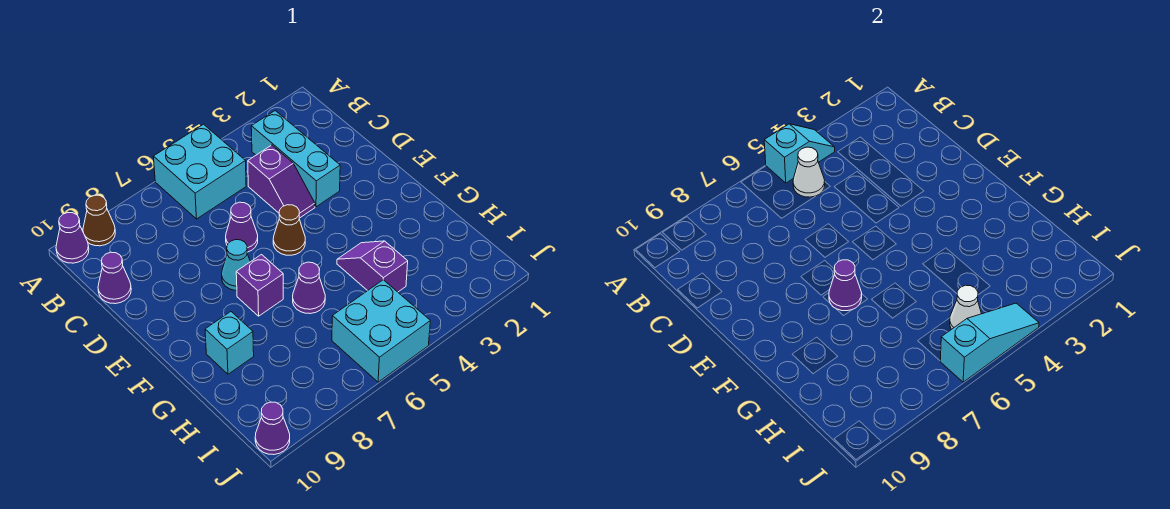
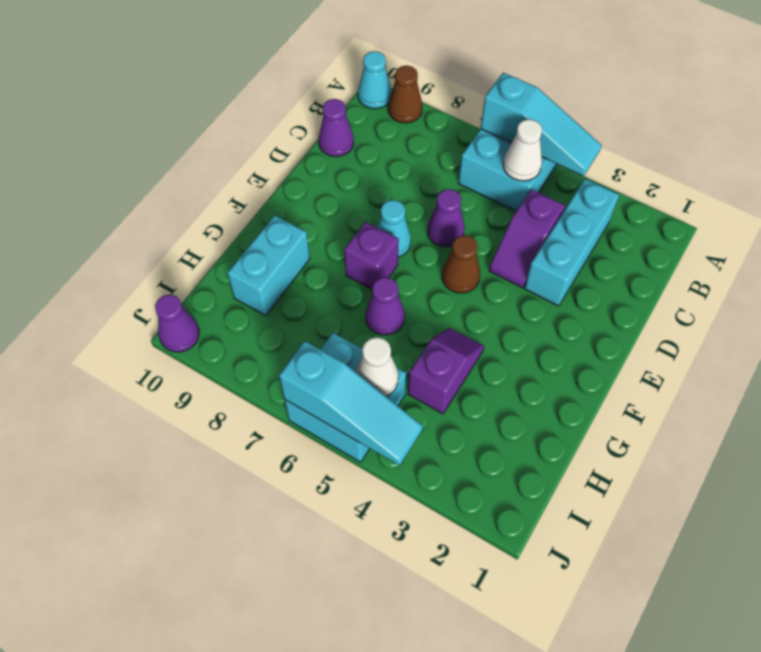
cyan 1x2 slope [764,124,835,183] -> cyan 1x3 slope [481,73,602,176]
purple 1x1 cone [56,213,89,263] -> cyan 1x1 cone [358,51,392,109]
purple 1x1 cone [829,260,862,311] -> none
cyan 1x1 brick [205,312,254,374] -> cyan 1x2 brick [227,215,310,315]

